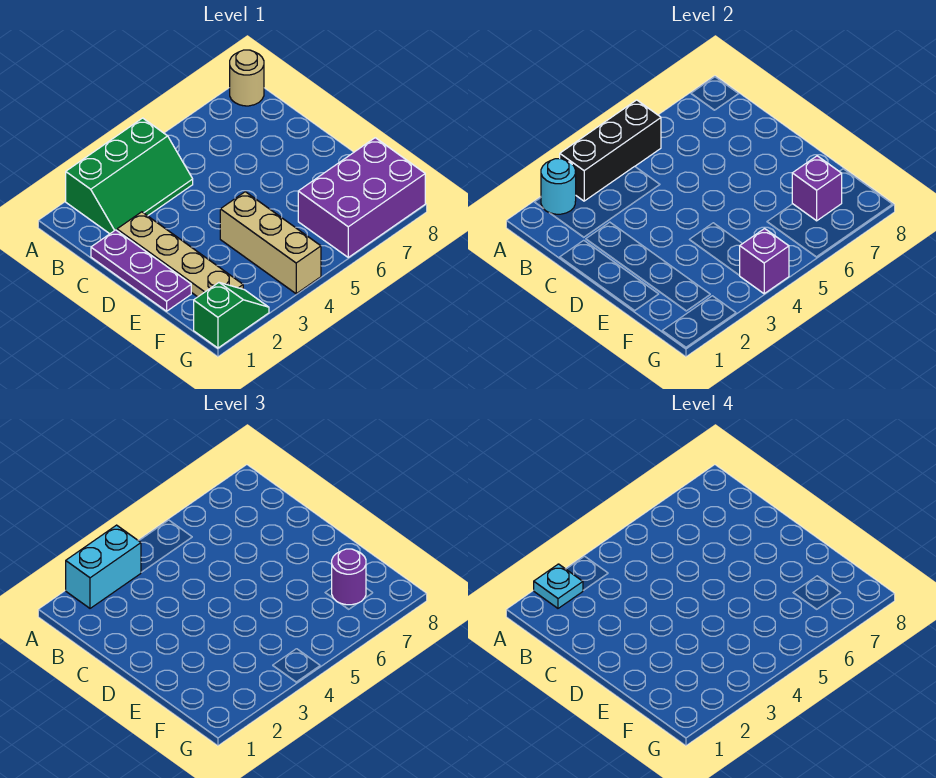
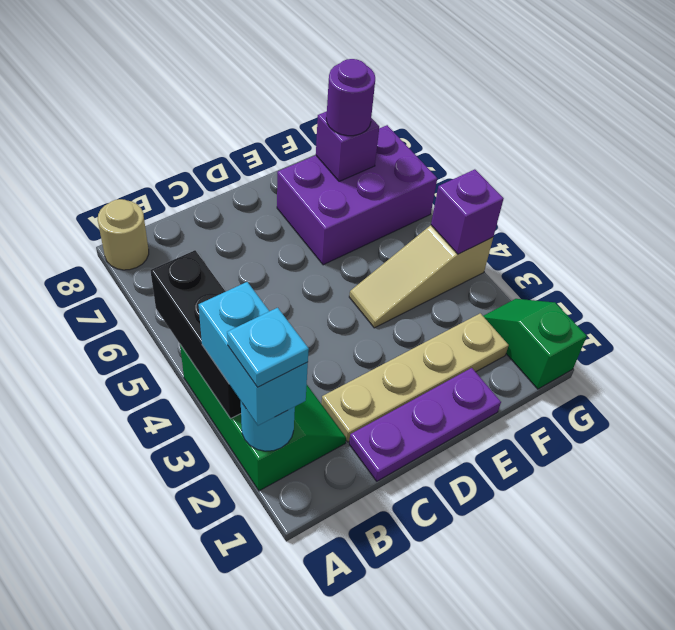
tan 1x3 brick [220,192,321,294] -> tan 1x3 slope [349,225,493,328]
purple 2x3 brick [298,138,425,257] -> purple 2x3 brick turned to [277,125,437,265]

